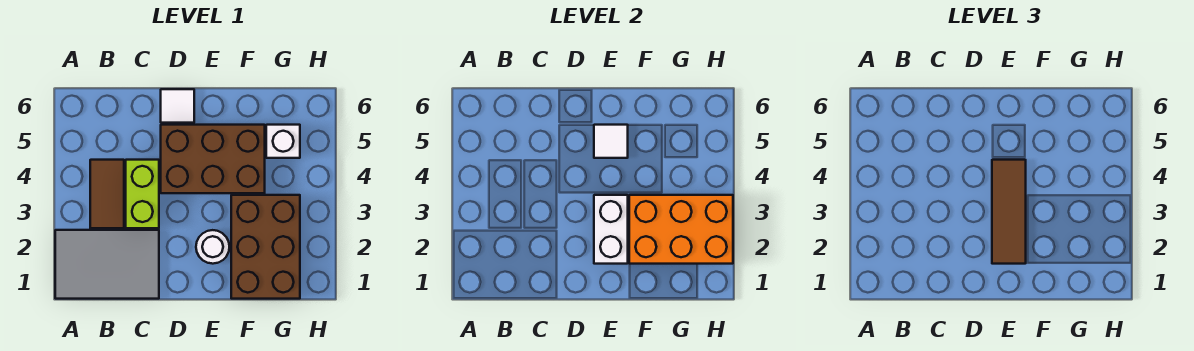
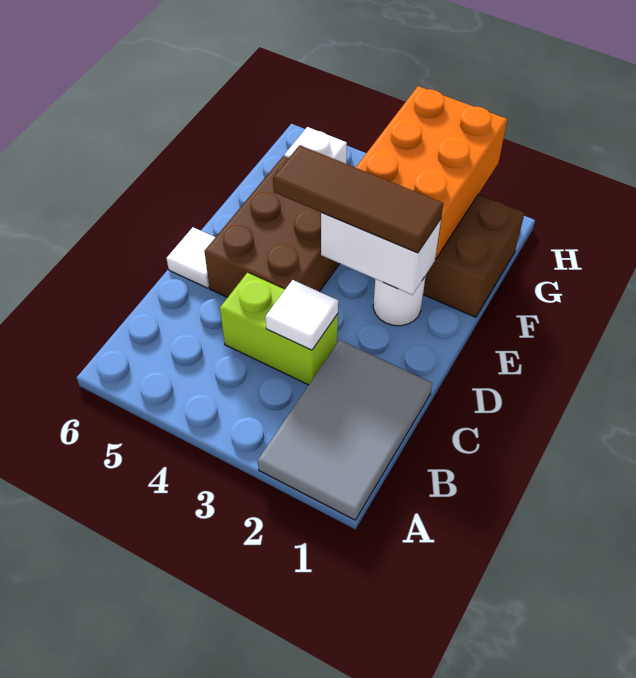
brown 1x2 tile [90,160,124,228] -> none
white 1x1 tile [594,125,628,158] -> white 1x1 tile moved to [265,280,338,350]

